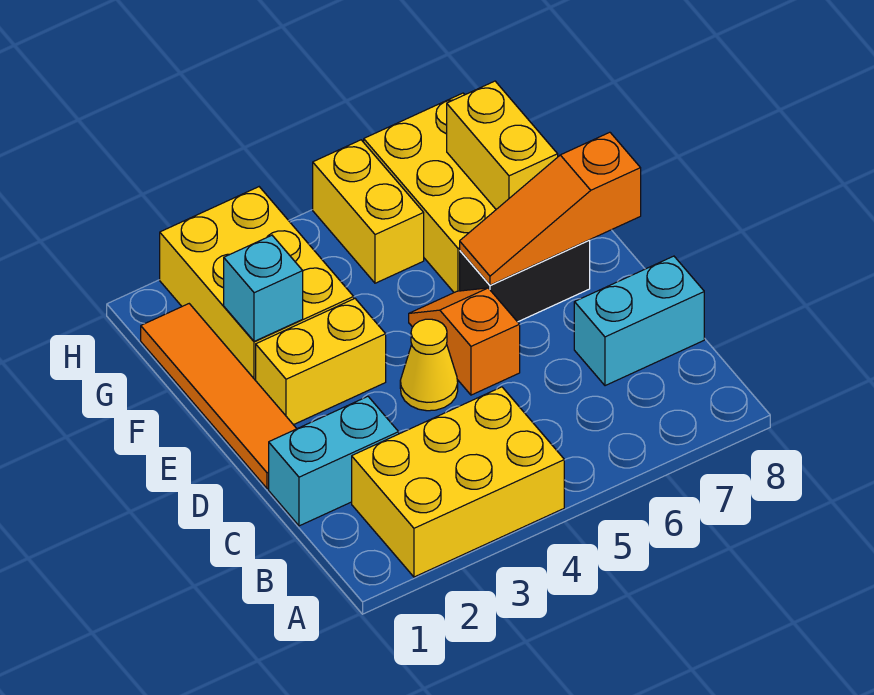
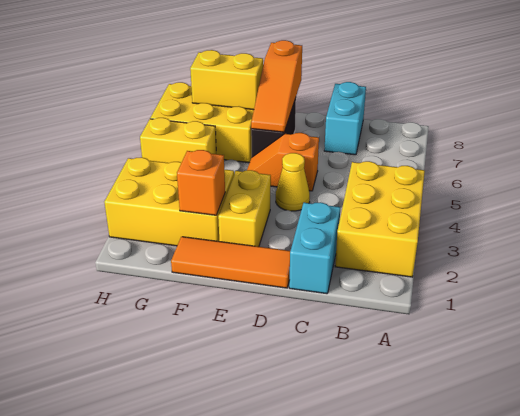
orange 1x4 tile [141,304,297,489] -> orange 1x3 tile [171,237,290,288]
cyan 1x1 brick [224,235,303,341] -> orange 1x1 brick [177,150,225,215]

